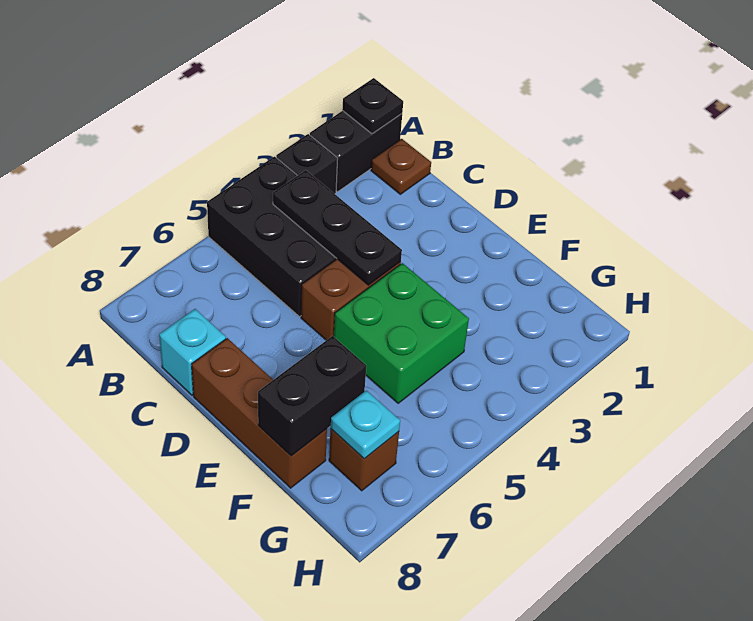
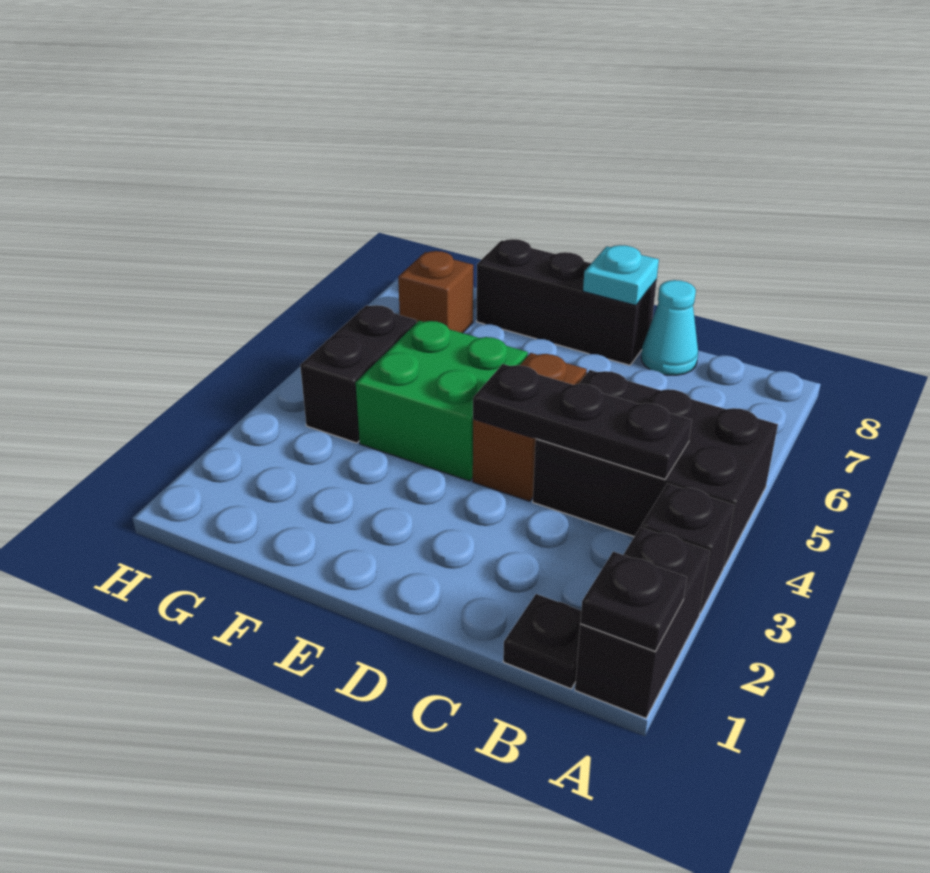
brown 1x1 plate [371,139,431,194] -> black 1x1 plate [503,594,581,689]
cyan 1x1 brick [159,309,226,395] -> cyan 1x1 cone [641,280,698,375]
brown 1x3 brick [192,338,327,488] -> black 1x3 brick [477,239,657,365]
black 1x2 brick [258,336,366,456] -> black 1x2 brick moved to [300,305,417,443]
cyan 1x1 plate [331,390,400,459] -> cyan 1x1 plate moved to [583,245,659,305]

